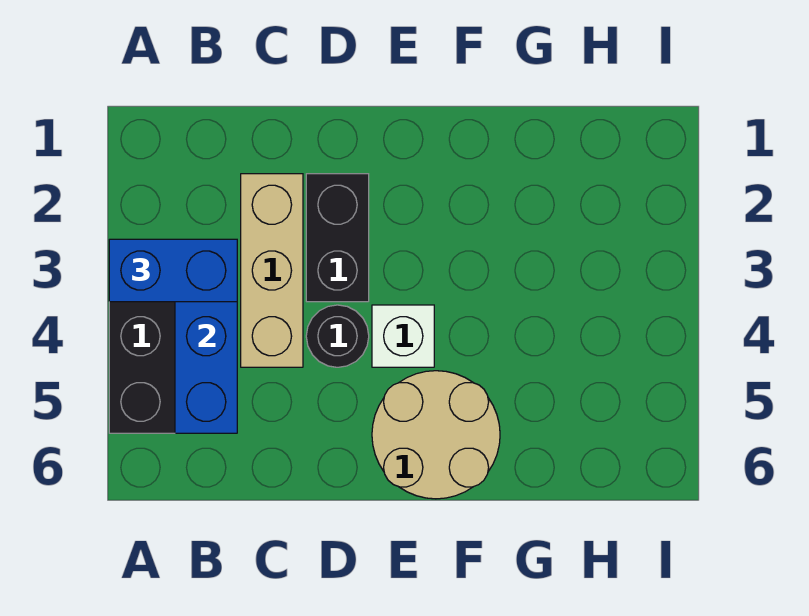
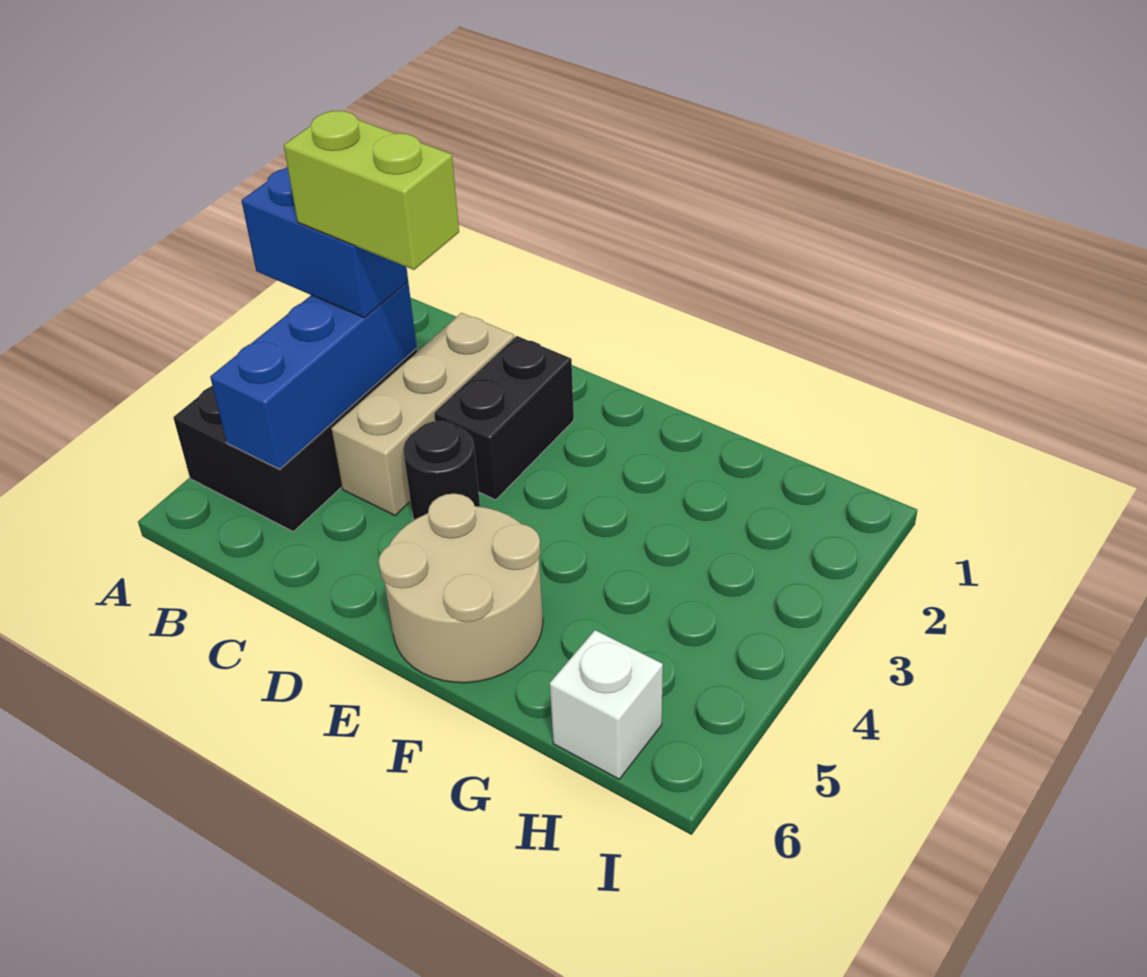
none -> lime 1x2 brick [284,110,459,270]
white 1x1 brick [372,305,434,367] -> white 1x1 brick moved to [550,630,663,779]

